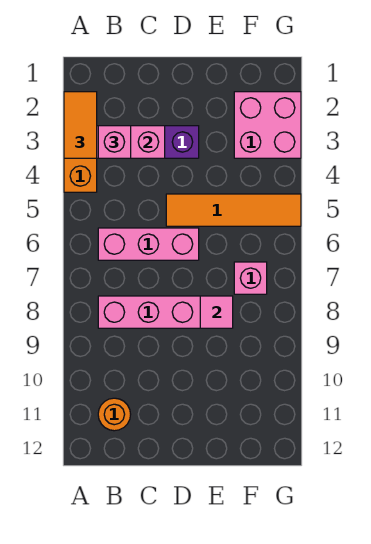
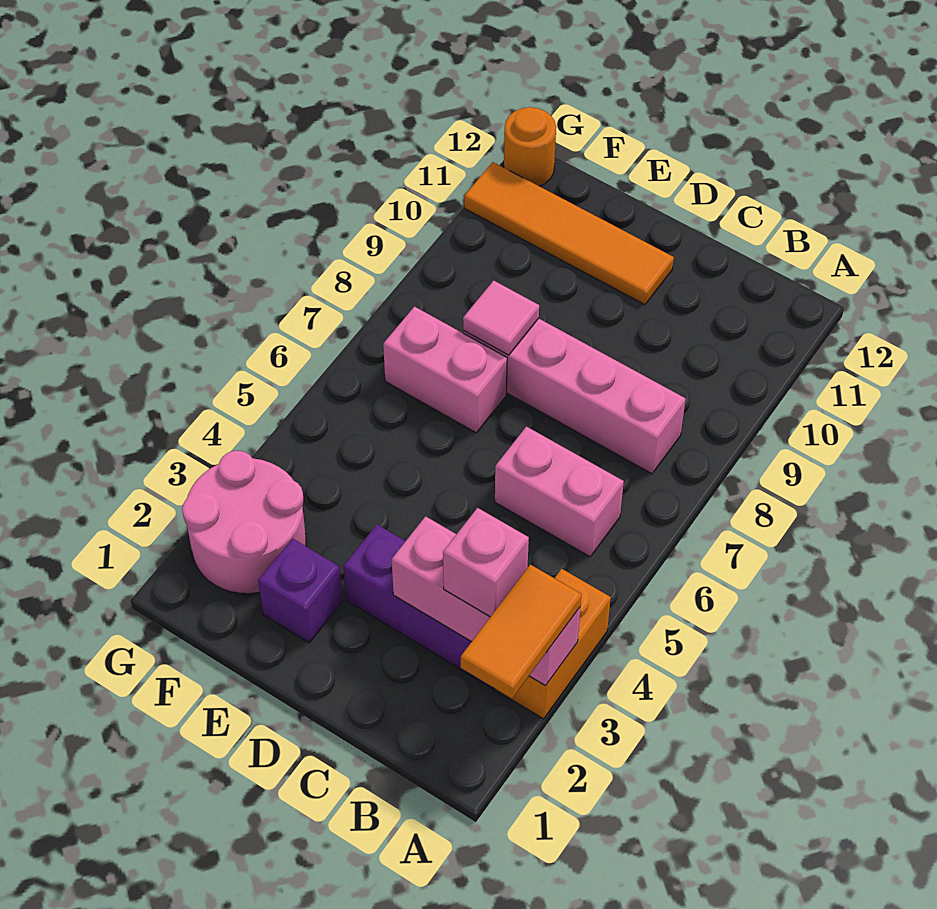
pink 1x3 brick [98,228,199,260] -> pink 1x2 brick [495,427,624,557]
orange 1x1 round brick [98,398,131,431] -> orange 1x1 round brick moved to [504,107,556,186]
orange 1x4 tile [166,194,301,226] -> orange 1x4 tile moved to [464,162,674,305]
none -> purple 1x1 brick [258,539,342,643]
pink 2x2 brick [234,92,301,158] -> pink 2x2 round brick [182,451,306,594]
pink 1x1 brick [234,262,267,294] -> pink 1x2 brick [383,307,507,433]

